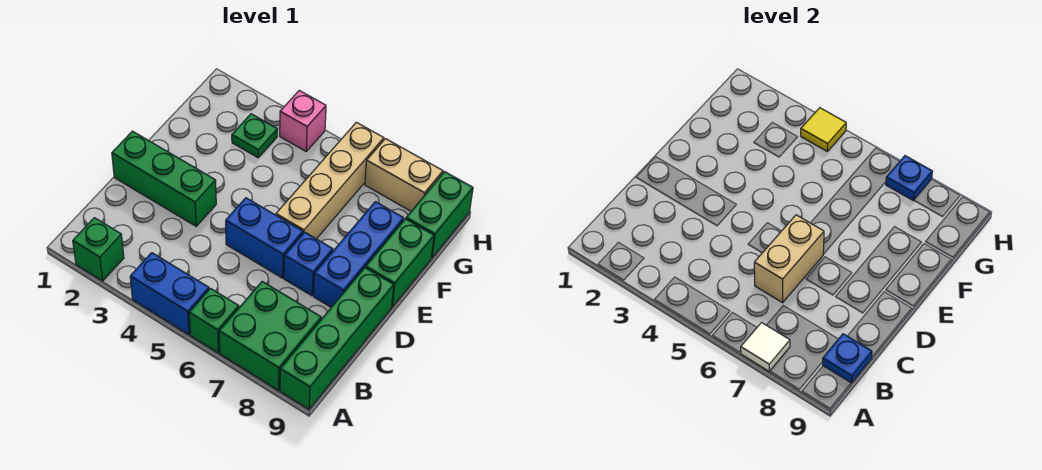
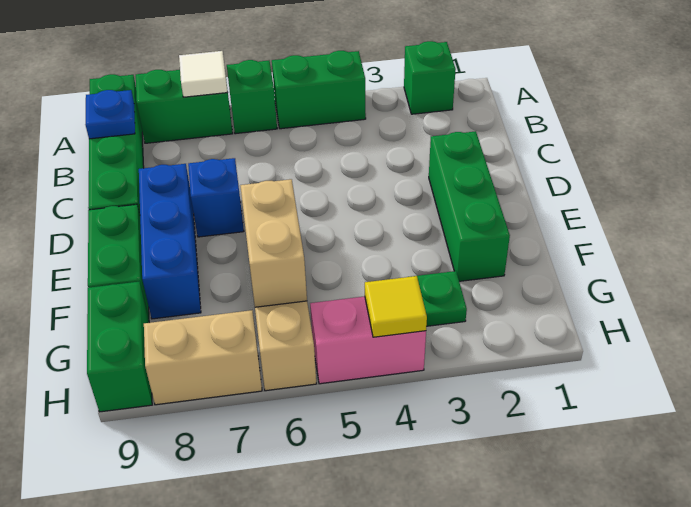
blue 1x2 brick [130,253,209,335] -> green 1x2 brick [272,51,366,129]
green 2x2 brick [219,281,321,390] -> green 1x2 brick [136,70,233,143]
tan 1x2 brick [754,215,824,303] -> tan 1x2 brick moved to [240,179,307,307]
green 1x3 brick [112,131,216,226] -> green 1x3 brick turned to [429,131,510,281]
blue 1x2 brick [226,198,303,278] -> none
pink 1x1 brick [280,91,326,151] -> pink 1x2 brick [310,296,426,384]
blue 1x1 plate [886,156,932,200] -> none

